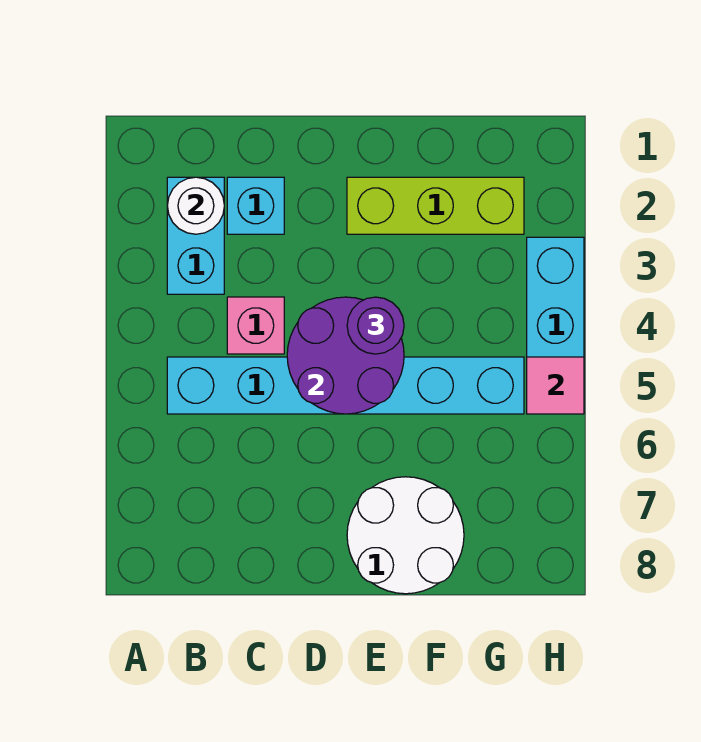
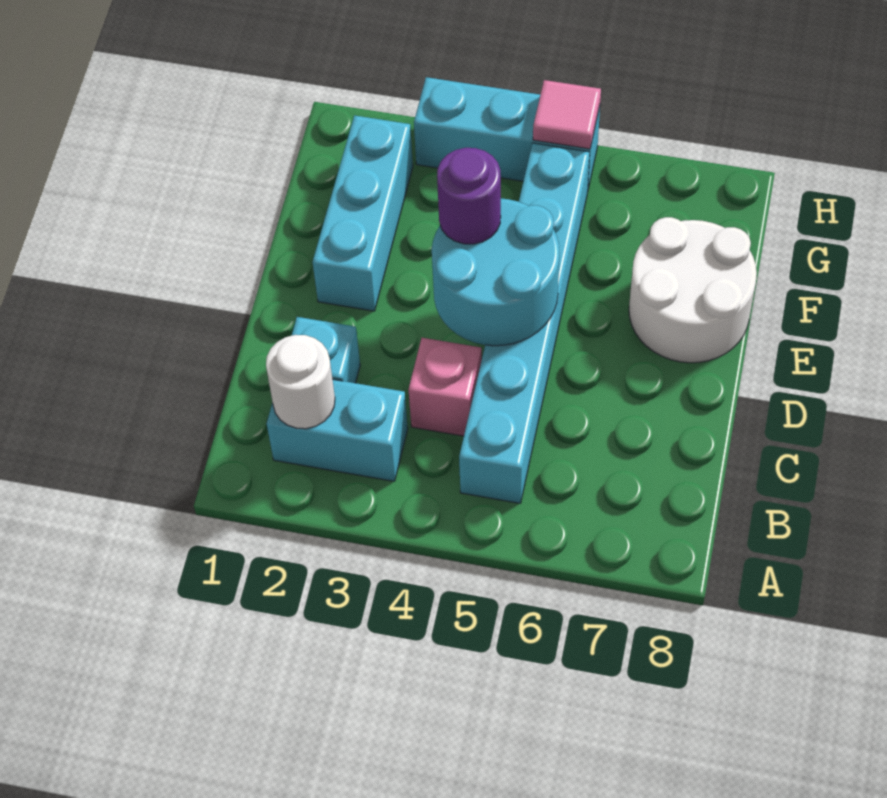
purple 2x2 round brick [287,297,404,414] -> cyan 2x2 round brick [432,199,559,346]
lime 1x3 brick [347,177,524,234] -> cyan 1x3 brick [313,115,413,311]

